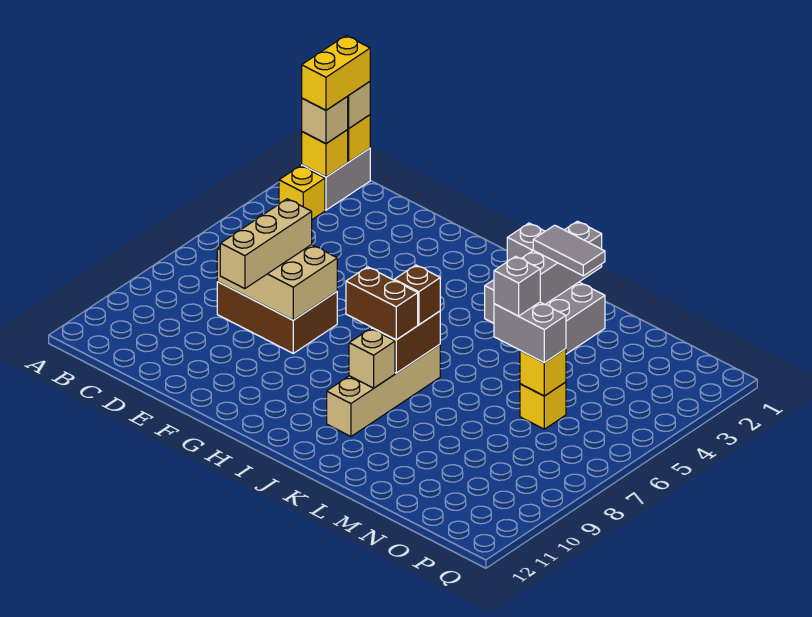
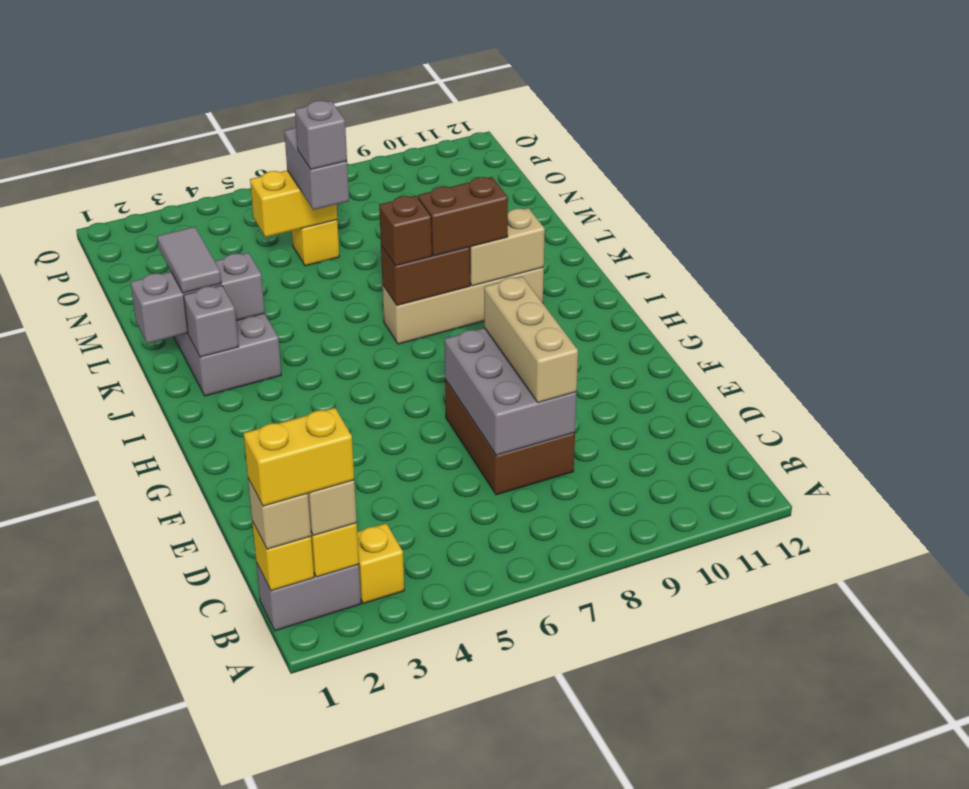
tan 2x3 brick [217,245,337,320] -> grey 2x3 brick [444,328,577,455]
tan 1x3 brick [220,199,312,289] -> tan 1x3 brick turned to [484,277,578,403]
brown 1x2 brick [346,267,418,340] -> brown 1x2 brick turned to [418,177,508,256]
tan 1x1 brick [349,328,395,388] -> tan 1x2 brick [470,208,545,286]
yellow 1x1 brick [520,349,566,396] -> yellow 1x2 brick [250,170,337,237]

